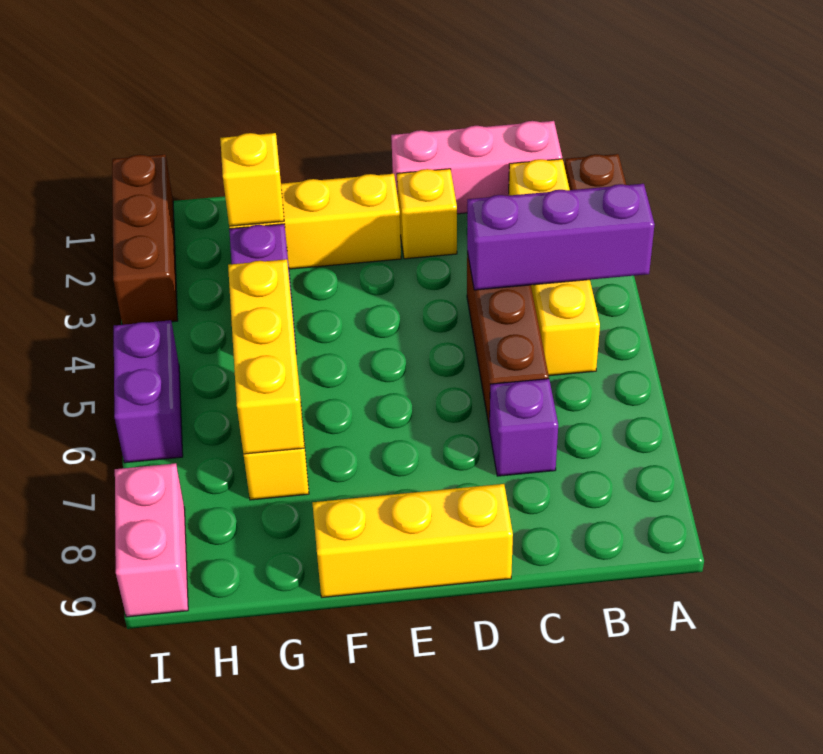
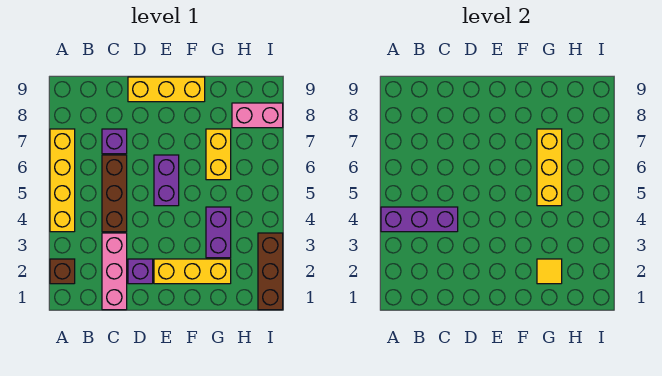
pink 1x3 brick [391,121,562,214] -> pink 1x3 brick turned to [102,233,127,310]
yellow 1x4 brick [509,159,600,376] -> yellow 1x4 brick moved to [50,129,75,232]
yellow 1x1 brick [397,169,457,259] -> purple 1x1 brick [128,259,153,284]
yellow 1x1 brick [220,133,284,227] -> yellow 1x1 tile [537,259,562,284]
purple 1x2 brick [114,320,183,463] -> purple 1x2 brick moved to [154,155,179,206]
pink 1x2 brick [115,463,188,617] -> pink 1x2 brick turned to [232,103,283,128]

